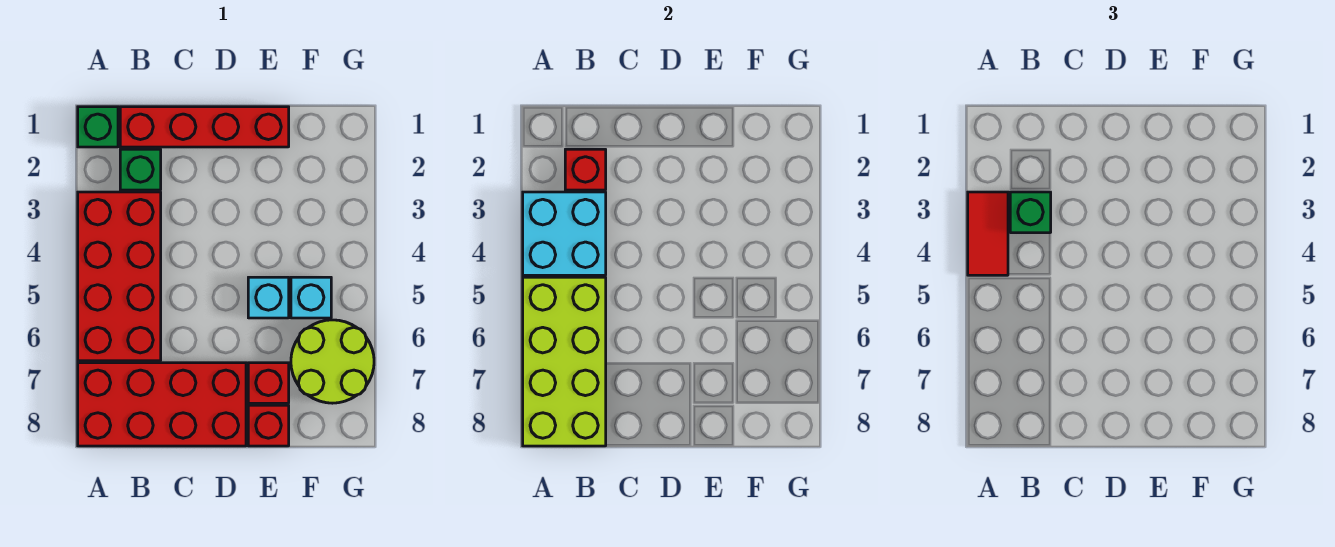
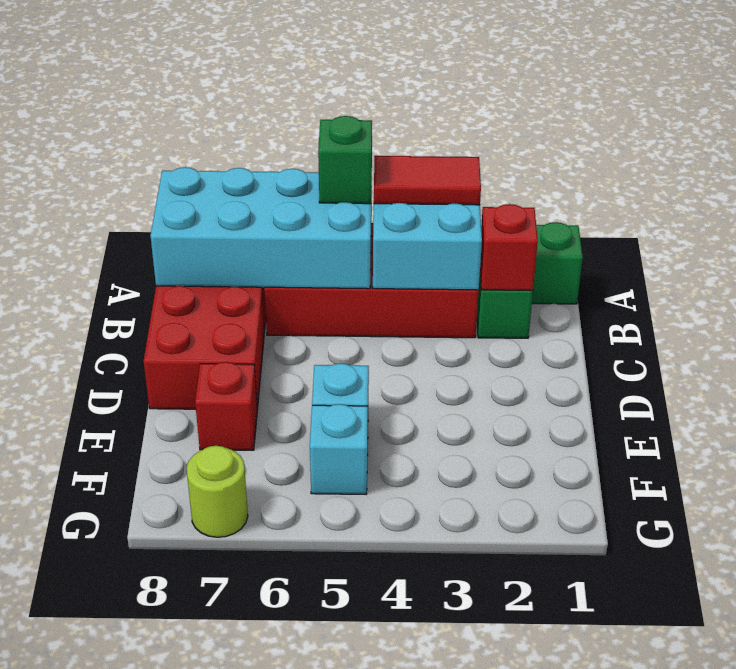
lime 2x4 brick [523,277,606,446] -> cyan 2x4 brick [151,167,372,289]
red 1x4 brick [120,107,289,147] -> none
green 1x1 brick [1010,192,1051,233] -> green 1x1 brick moved to [318,116,372,204]
red 1x1 brick [248,405,289,446] -> none
lime 2x2 round brick [291,320,374,403] -> lime 1x1 round brick [187,446,248,537]

